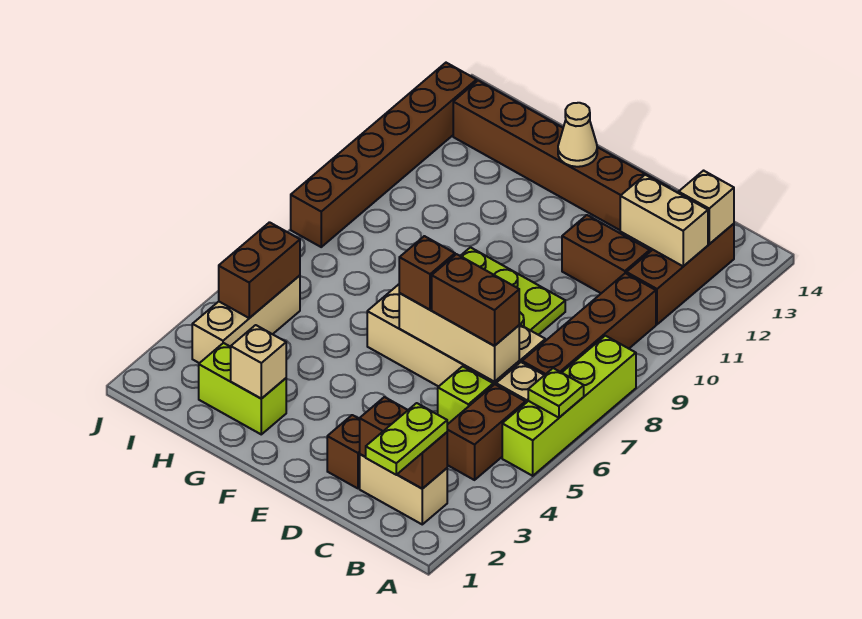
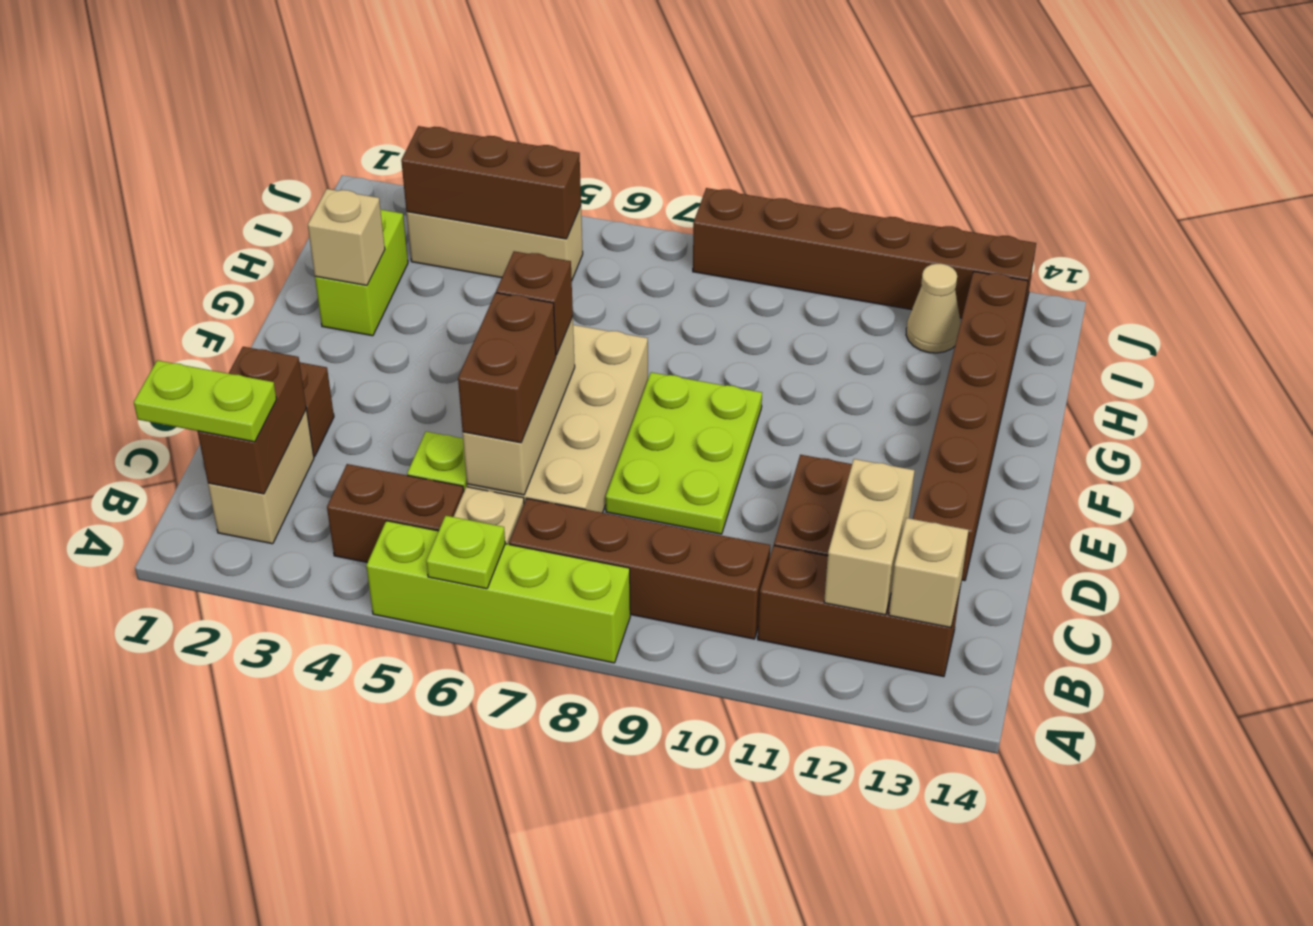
tan 1x1 cone [558,103,597,167] -> tan 1x1 cone moved to [906,264,961,353]
brown 1x2 brick [219,222,300,318] -> brown 1x3 brick [401,126,581,239]

